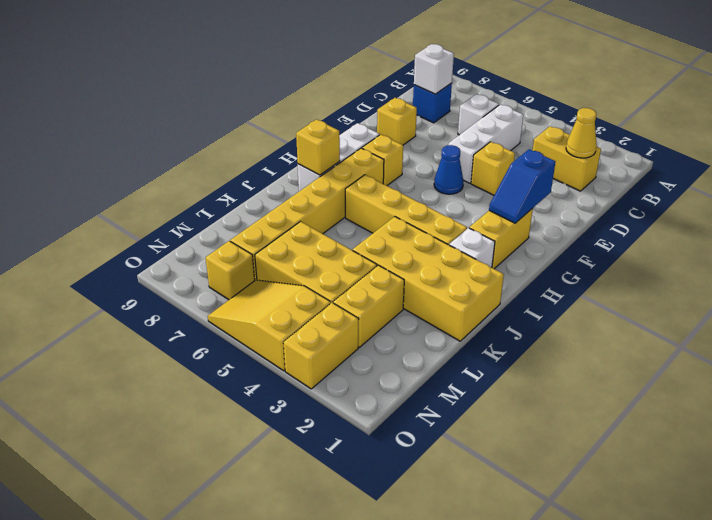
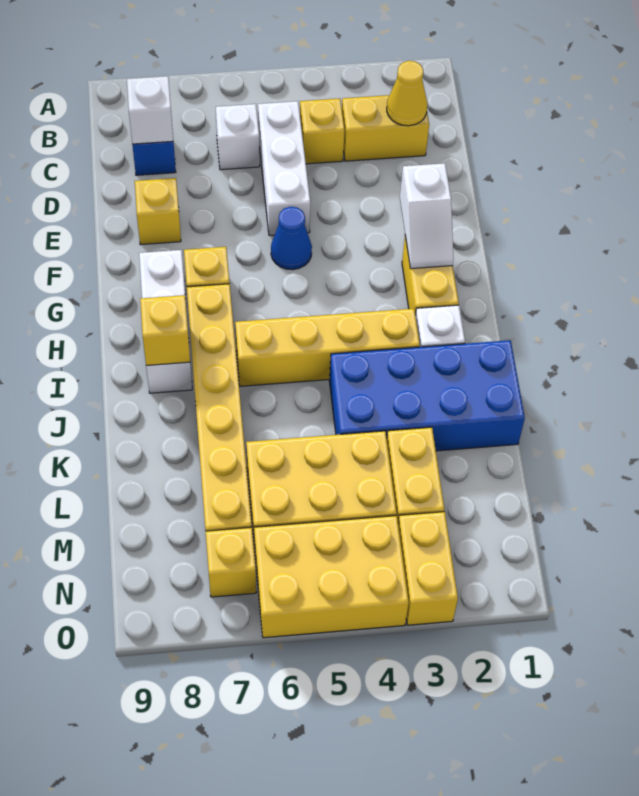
yellow 1x1 brick [471,142,515,195] -> yellow 1x1 brick moved to [300,98,345,164]
blue 1x2 slope [489,149,555,223] -> white 1x2 slope [400,163,454,269]
yellow 2x4 brick [353,217,504,341] -> blue 2x4 brick [329,340,525,451]
yellow 2x3 slope [208,280,331,371] -> yellow 2x3 brick [254,516,409,638]

